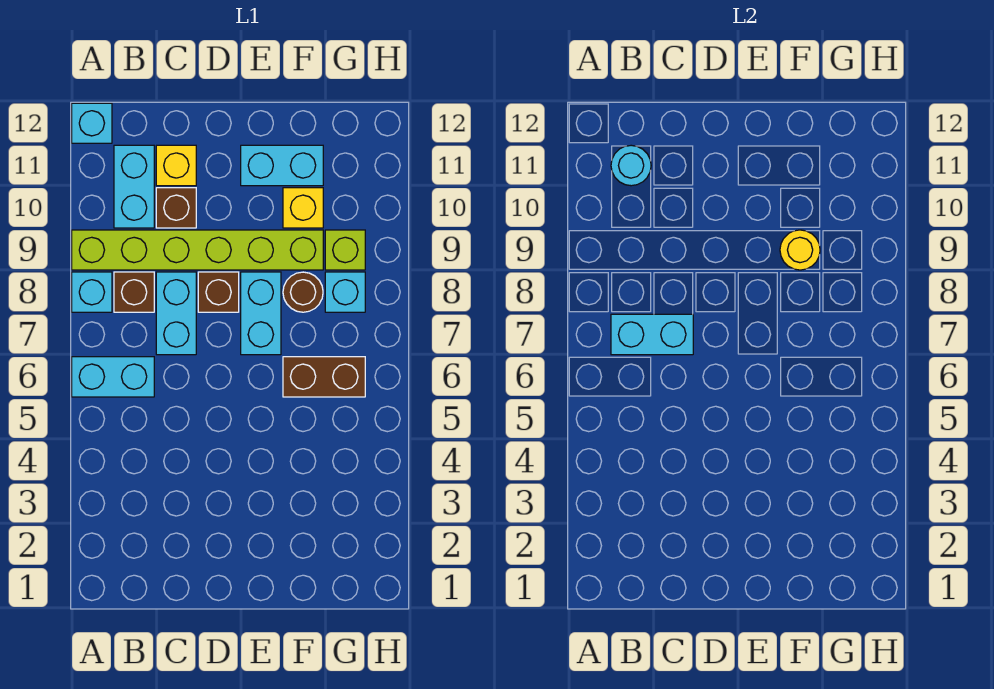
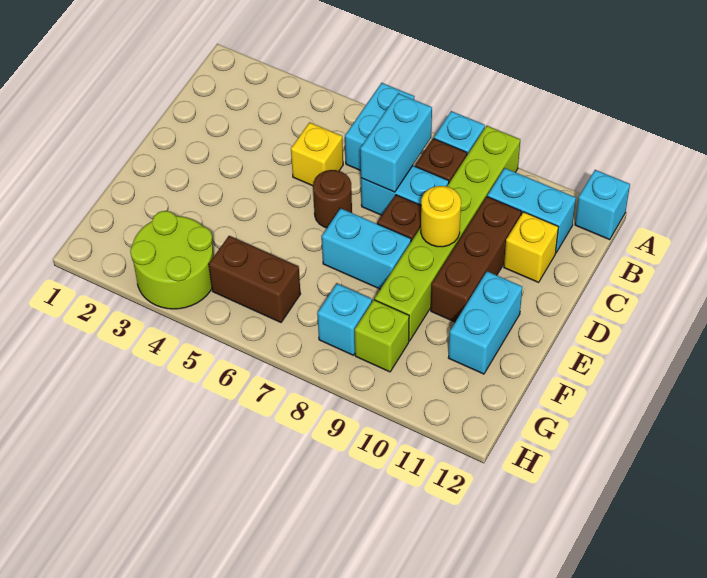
cyan 1x1 round brick [611,145,651,186] -> none
brown 1x1 brick [156,188,196,228] -> brown 1x3 brick [431,197,521,322]
brown 1x2 brick [283,357,365,397] -> brown 1x2 brick turned to [209,236,300,322]
brown 1x1 round brick [283,272,323,312] -> brown 1x1 round brick moved to [313,170,352,228]
yellow 1x1 round brick [780,230,820,270] -> yellow 1x1 round brick moved to [421,186,461,247]
yellow 1x1 brick [283,188,323,228] -> yellow 1x1 brick moved to [291,122,343,186]
none -> lime 2x2 round brick [130,211,214,309]

